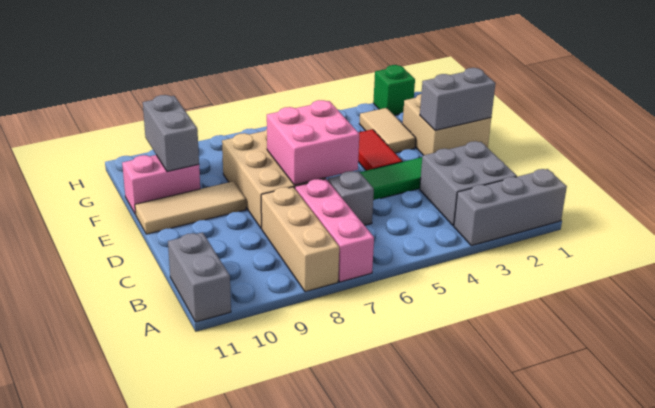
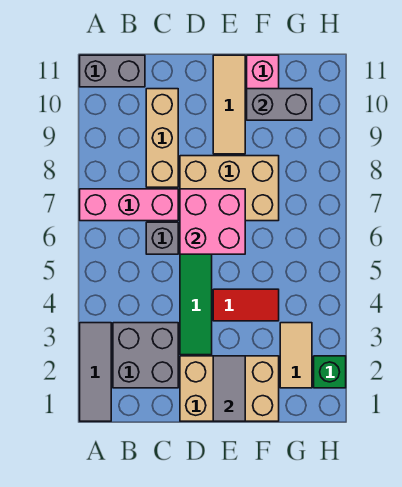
grey 1x3 brick [454,169,567,246] -> grey 1x3 tile [80,323,111,421]
tan 1x3 brick [261,187,339,292] -> tan 1x3 brick turned to [146,89,178,187]
tan 2x2 brick [403,94,491,155] -> tan 2x3 brick [180,356,279,421]
grey 1x2 brick [420,68,496,131] -> grey 1x2 tile [213,356,245,421]
tan 1x2 tile [359,108,416,153] -> tan 1x2 tile turned to [280,323,312,388]

